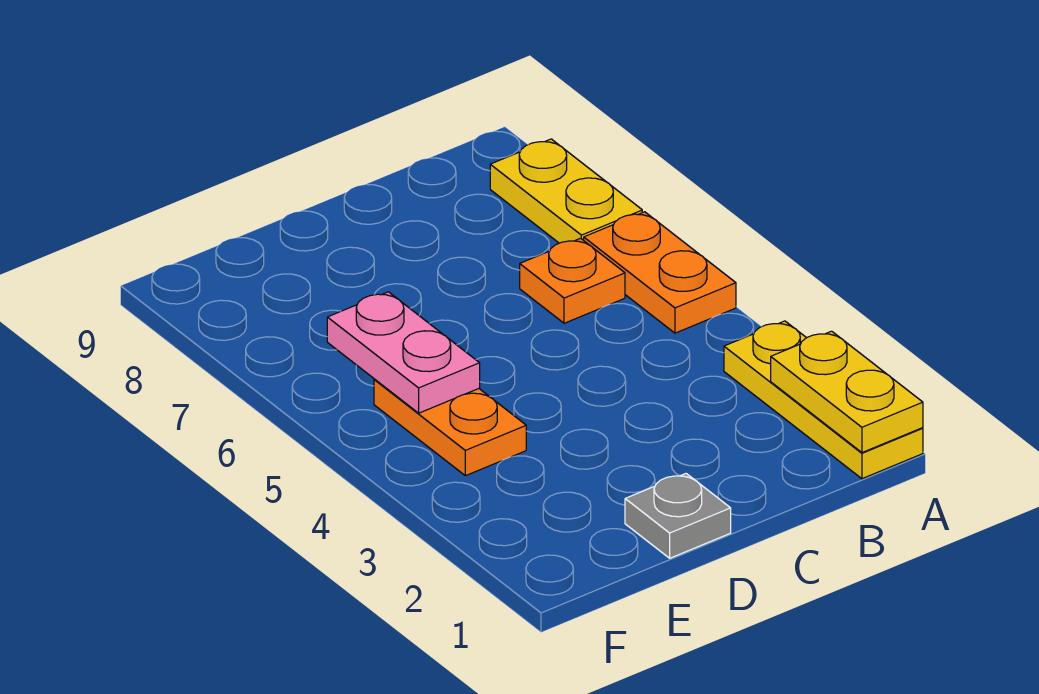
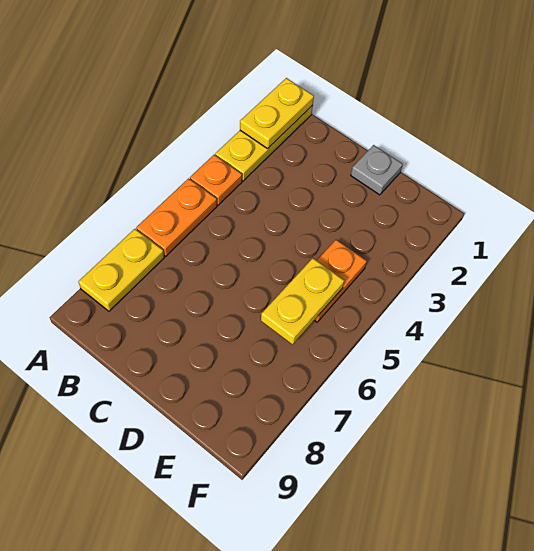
orange 1x1 plate [520,238,625,323] -> orange 1x1 plate moved to [190,155,242,205]
pink 1x2 plate [327,292,480,413] -> yellow 1x2 plate [261,258,344,345]

